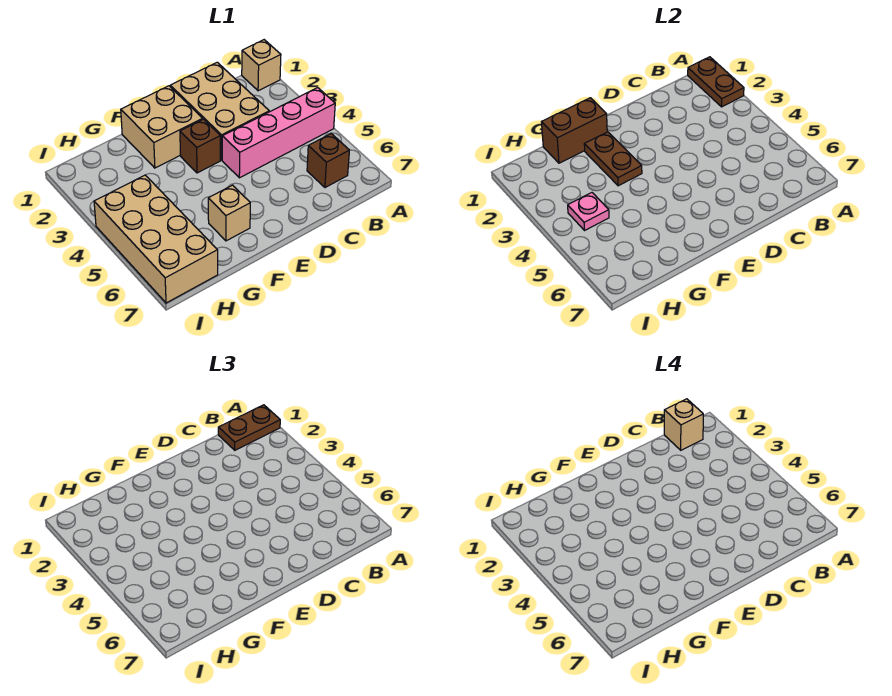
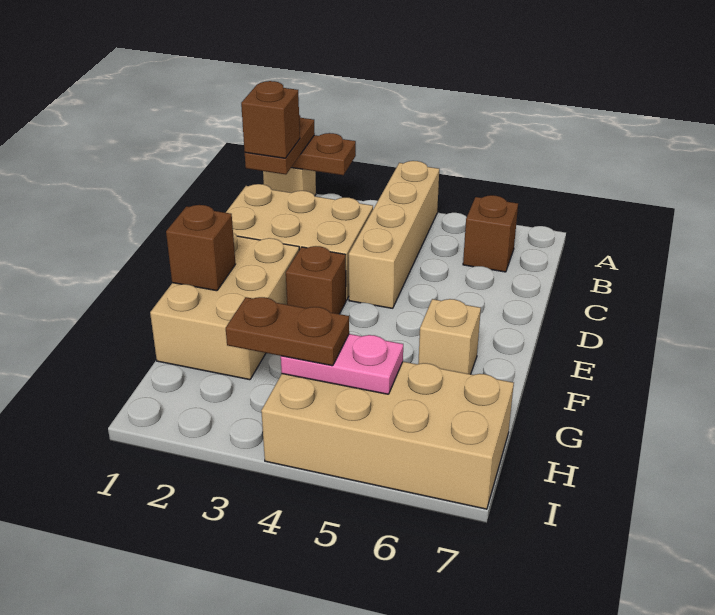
pink 1x4 brick [222,88,335,178] -> tan 1x4 brick [349,161,439,308]
tan 1x1 brick [664,399,703,450] -> brown 1x1 brick [241,81,300,158]
tan 2x2 brick [121,86,203,168] -> tan 2x3 brick [150,233,299,380]
brown 1x2 brick [542,98,607,163] -> brown 1x1 brick [166,205,235,291]
brown 1x2 plate [584,132,642,186] -> brown 1x2 plate moved to [226,297,349,366]
pink 1x1 plate [568,193,609,230] -> pink 1x2 plate [281,334,403,394]

